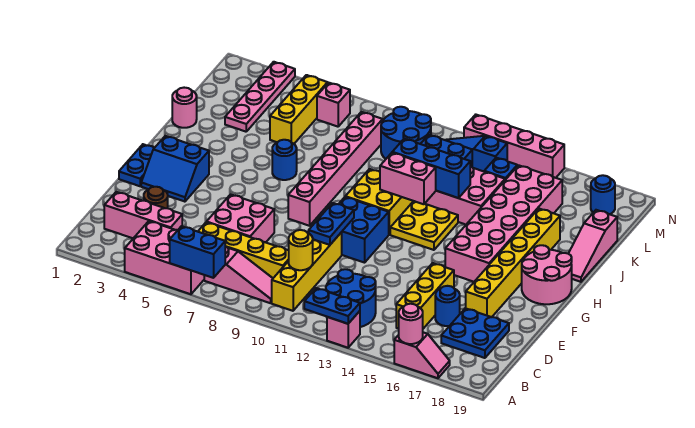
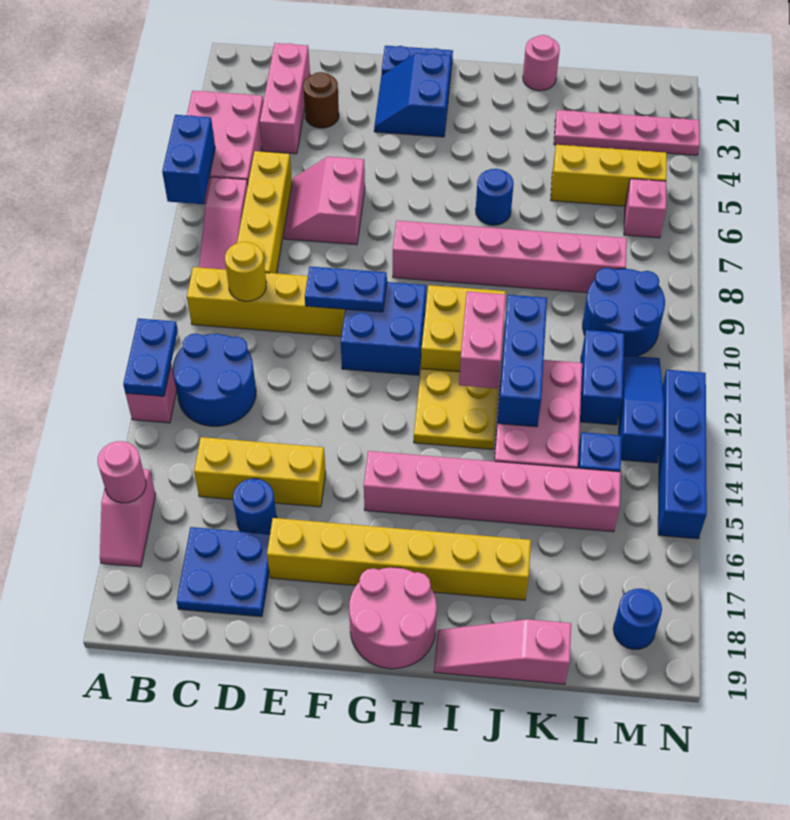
pink 2x2 brick [207,194,274,242] -> pink 2x2 slope [284,157,365,245]
pink 2x6 brick [445,165,562,282] -> pink 1x6 brick [364,451,621,532]
pink 1x4 brick [464,115,564,178] -> blue 1x4 brick [658,370,707,539]

